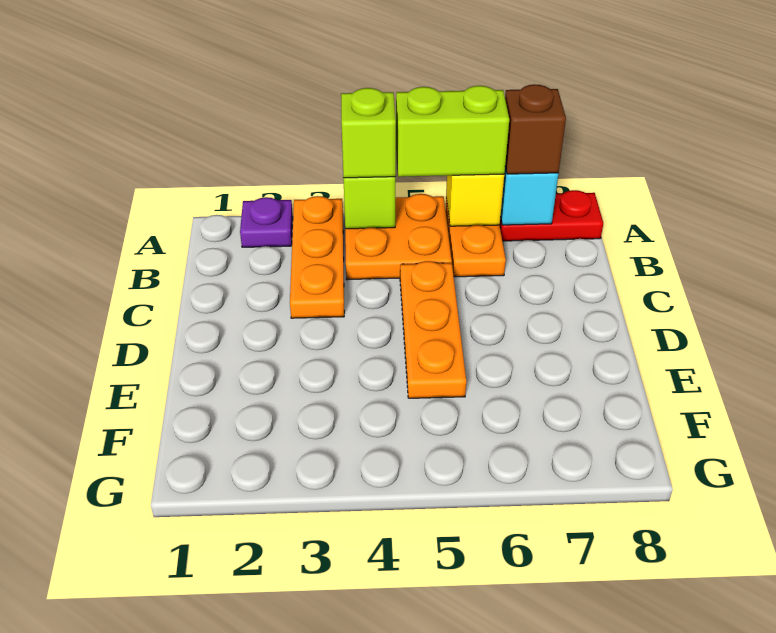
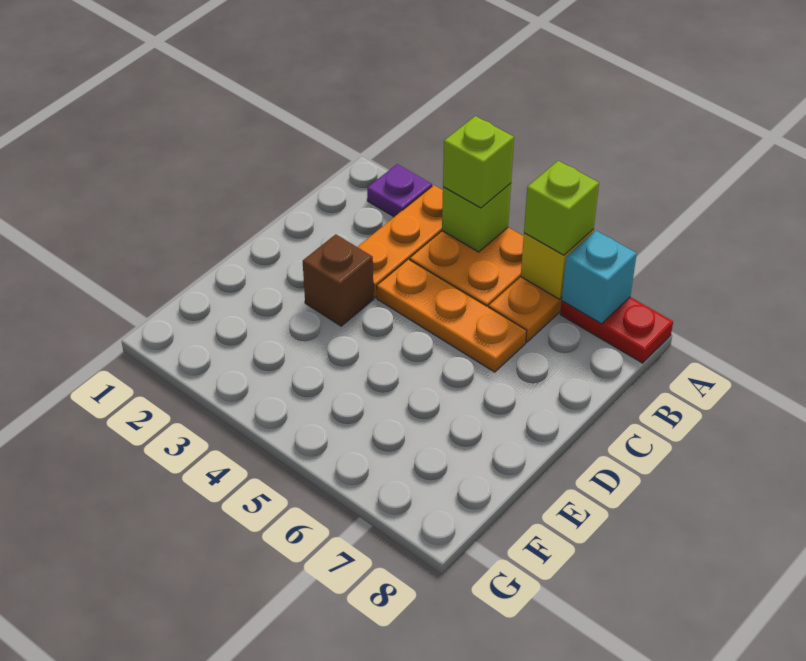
lime 1x2 brick [396,86,509,177] -> lime 1x1 brick [524,161,599,255]
brown 1x1 brick [505,84,566,174] -> brown 1x1 brick moved to [303,234,374,326]
orange 1x3 plate [400,261,466,398] -> orange 1x3 plate turned to [377,259,526,372]

